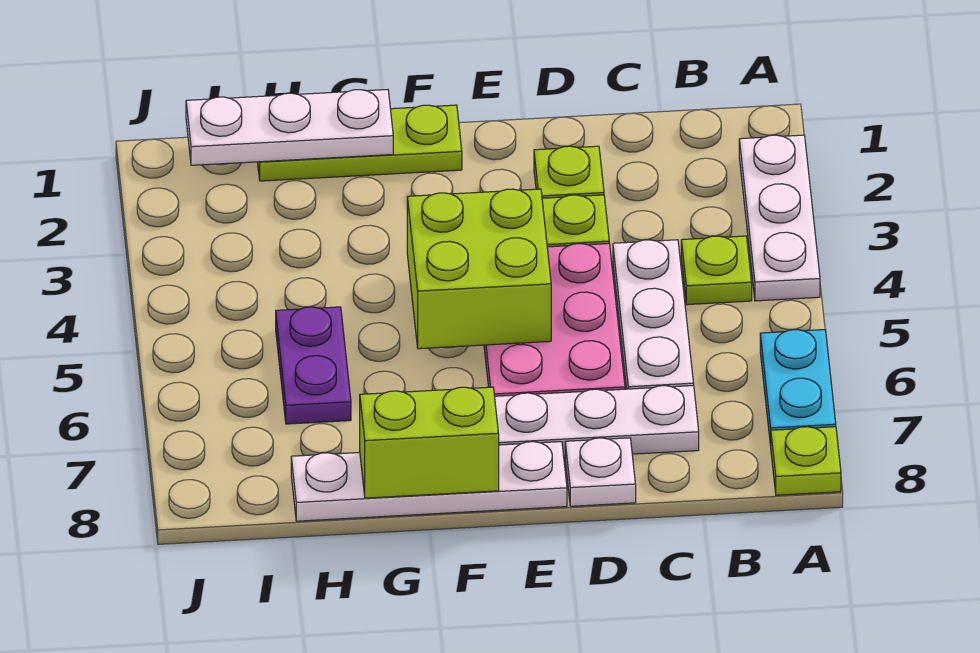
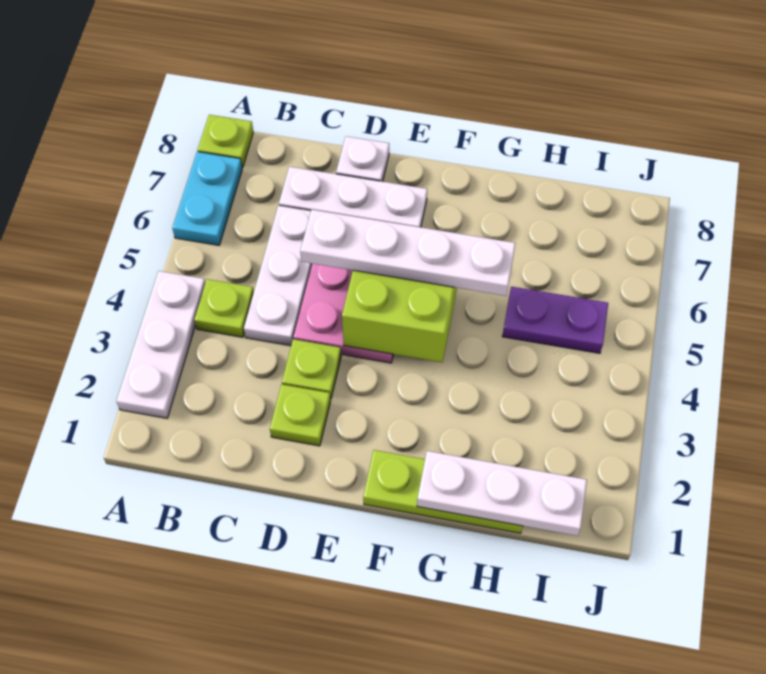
white 1x4 plate [291,442,567,521] -> white 1x4 plate moved to [300,209,516,296]
lime 1x2 brick [360,387,499,498] -> none
purple 1x2 plate [276,307,351,424] -> purple 1x2 plate turned to [502,287,608,353]

